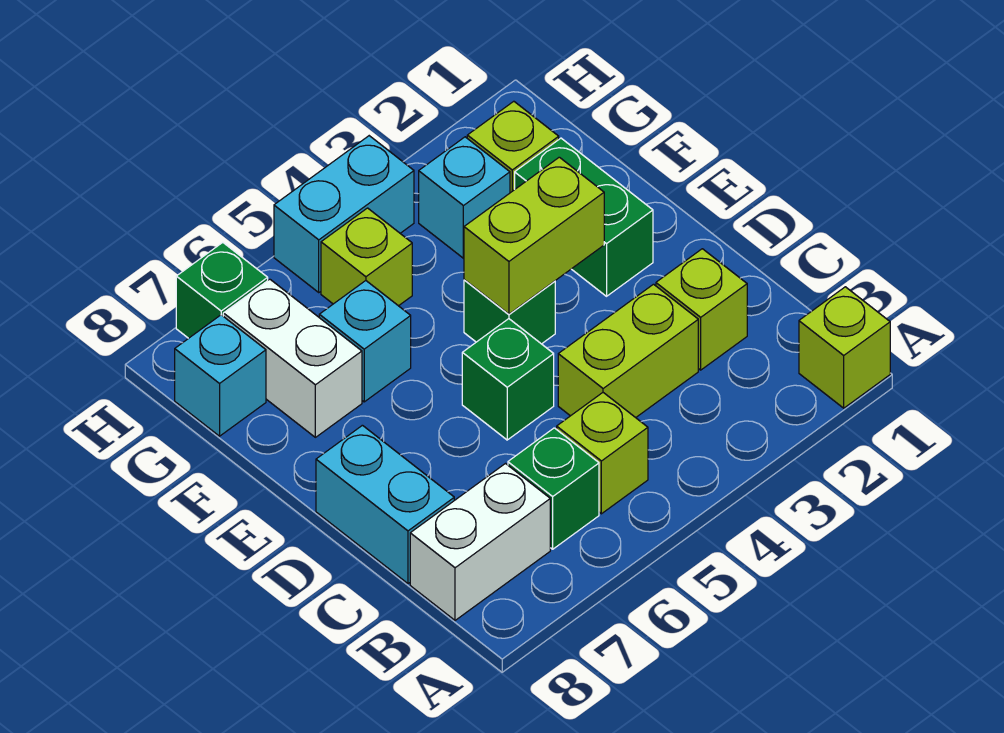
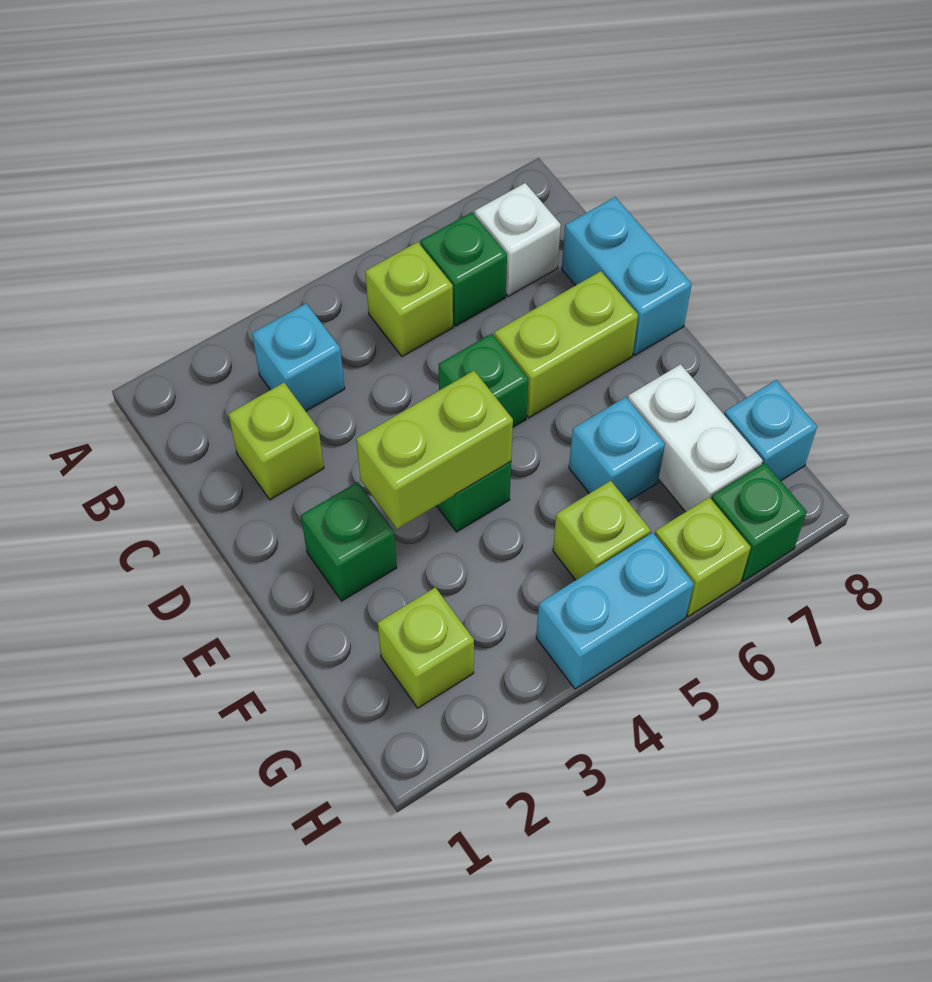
lime 1x1 brick [799,287,890,408] -> lime 1x1 brick moved to [655,497,751,617]
white 1x2 brick [410,464,550,620] -> white 1x1 brick [475,183,561,296]
lime 1x2 brick [558,284,698,418] -> lime 1x2 brick moved to [494,271,638,418]
green 1x2 brick [515,138,653,296] -> green 1x1 brick [301,482,397,601]
cyan 1x1 brick [419,137,510,258] -> cyan 1x1 brick moved to [252,303,345,411]

